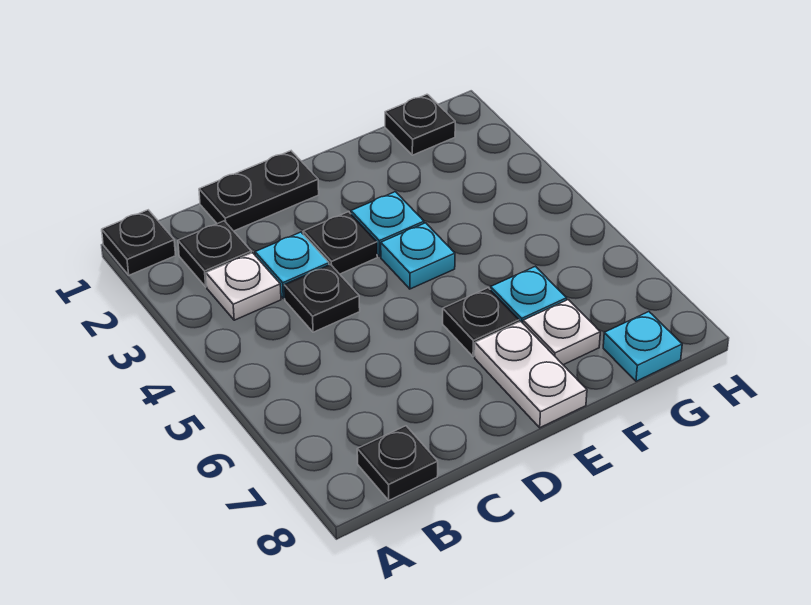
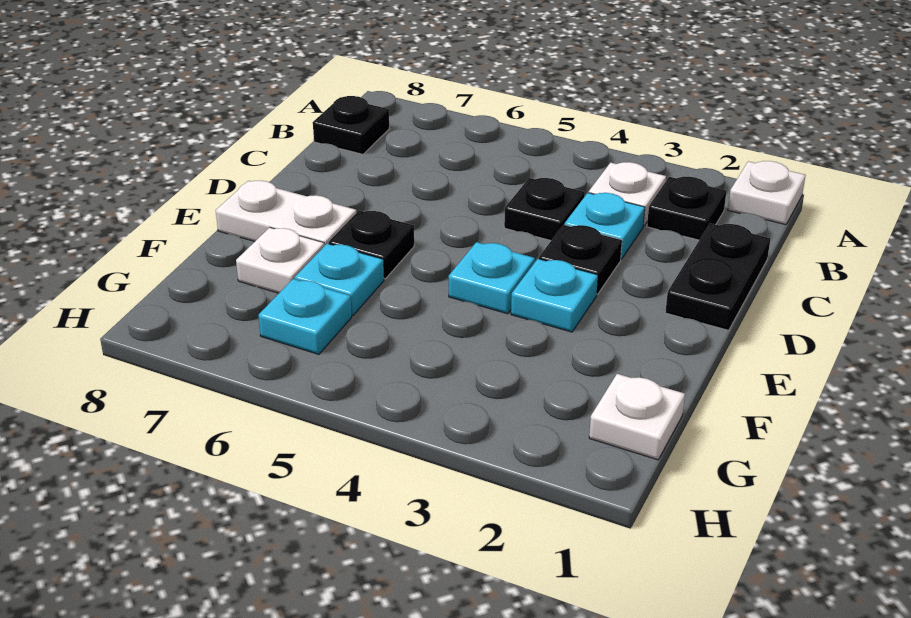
black 1x1 plate [102,210,176,275] -> white 1x1 plate [728,161,806,225]
black 1x1 plate [385,94,455,155] -> white 1x1 plate [589,374,685,460]
cyan 1x1 plate [603,312,682,381] -> cyan 1x1 plate moved to [258,279,352,354]

